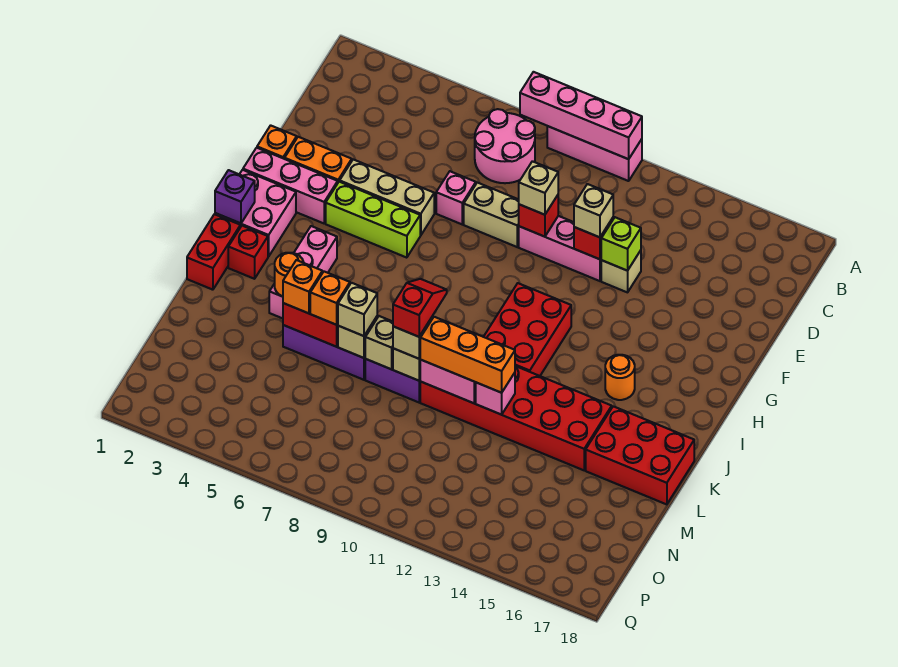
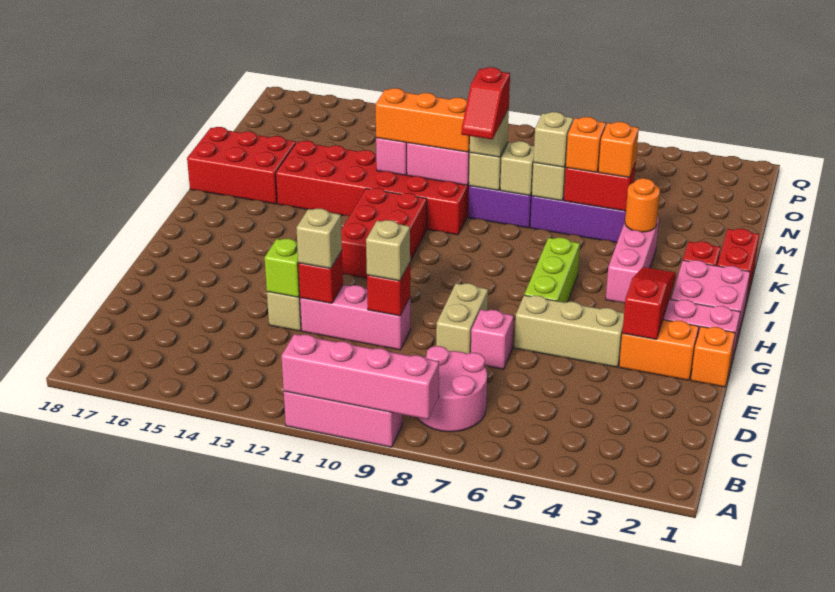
tan 1x2 brick [464,183,519,247] -> tan 1x2 brick turned to [436,283,488,354]
none -> red 1x3 slope [622,267,676,339]
lime 1x3 brick [326,182,420,258] -> lime 1x3 brick turned to [524,237,580,303]
purple 1x1 brick [215,170,255,223] -> none
orange 1x1 round brick [605,355,635,400] -> none

